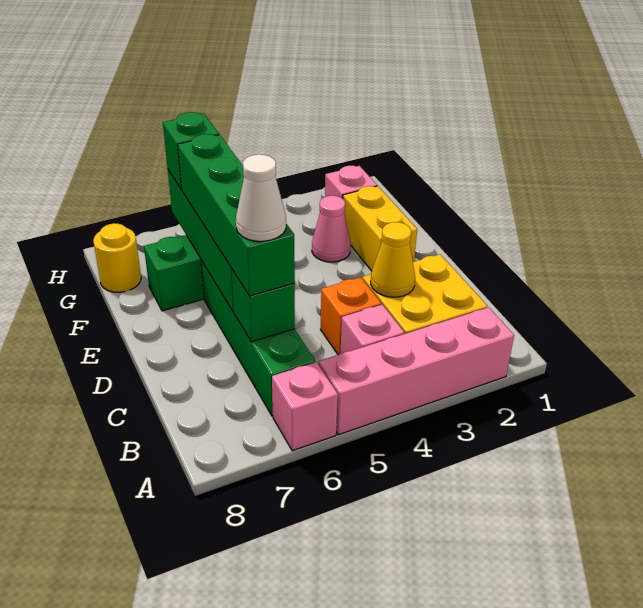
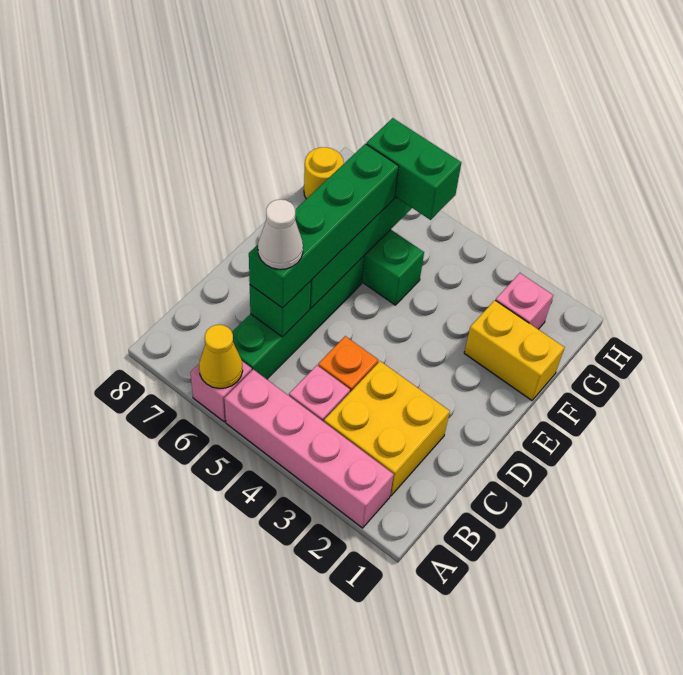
yellow 1x1 cone [371,222,415,297] -> yellow 1x1 cone moved to [199,325,243,388]
yellow 1x2 brick [343,186,417,271] -> yellow 1x2 brick turned to [464,300,565,400]
pink 1x1 cone [312,196,351,262] -> none
green 1x1 brick [163,112,219,189] -> green 1x2 brick [367,118,461,220]

